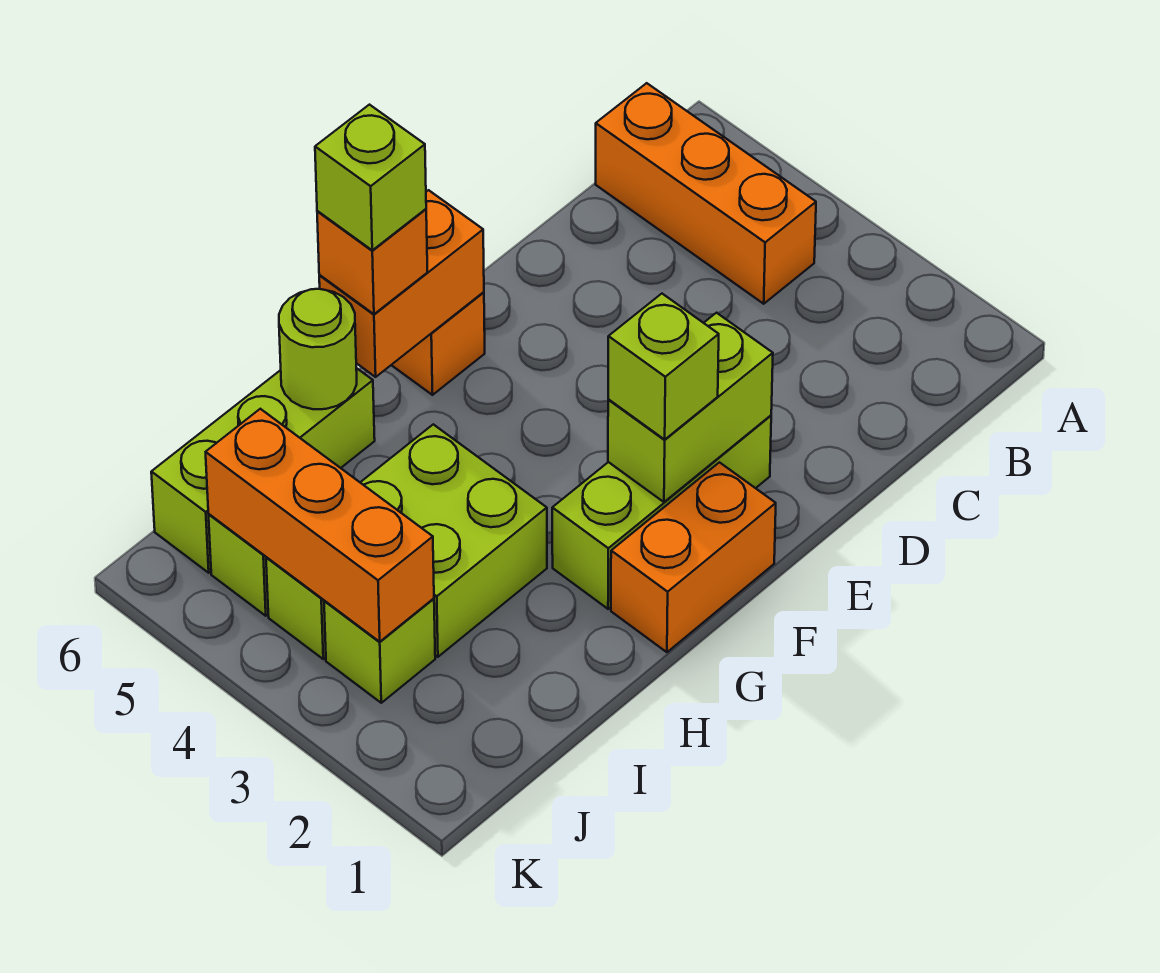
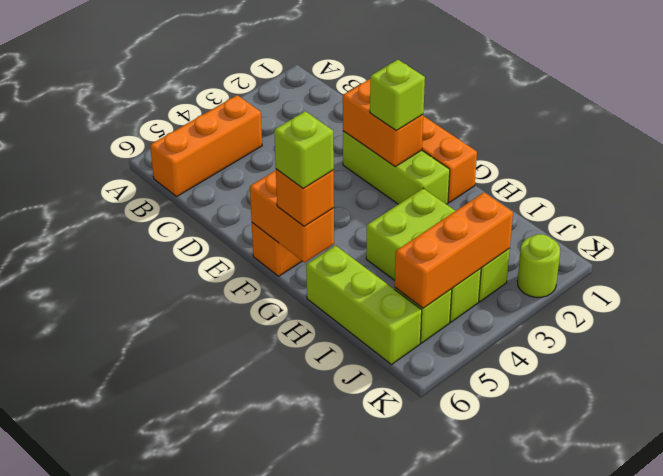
lime 1x2 brick [608,313,773,502] -> orange 1x2 brick [343,79,423,167]
lime 1x1 round brick [279,289,357,409] -> lime 1x1 round brick moved to [518,234,560,297]

